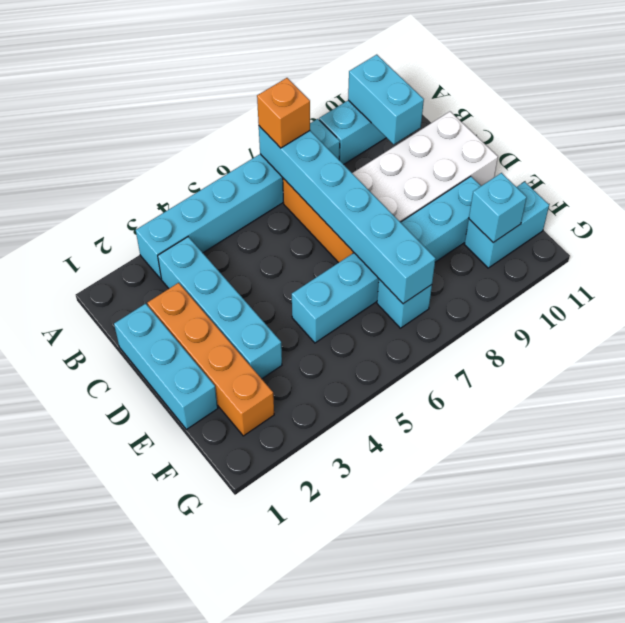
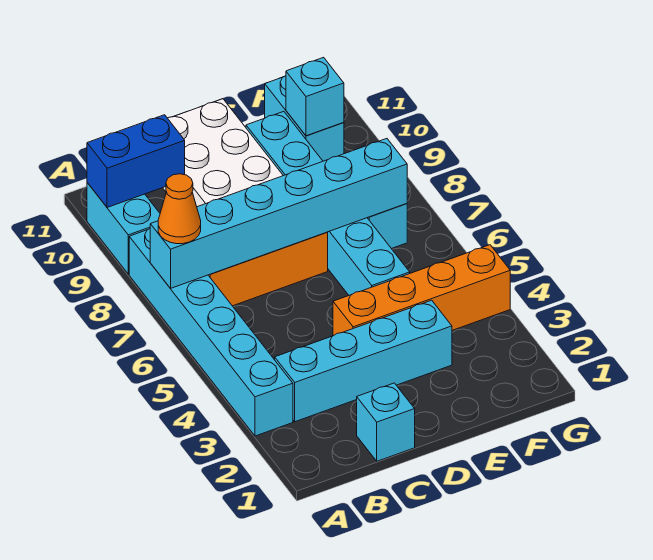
orange 1x1 brick [257,78,310,148] -> orange 1x1 cone [158,174,201,244]
cyan 1x2 brick [348,55,424,144] -> blue 1x2 brick [87,115,185,207]
cyan 1x3 brick [114,304,218,429] -> cyan 1x1 brick [357,383,415,461]
orange 1x4 brick [147,283,274,436] -> orange 1x4 brick moved to [333,245,510,336]

